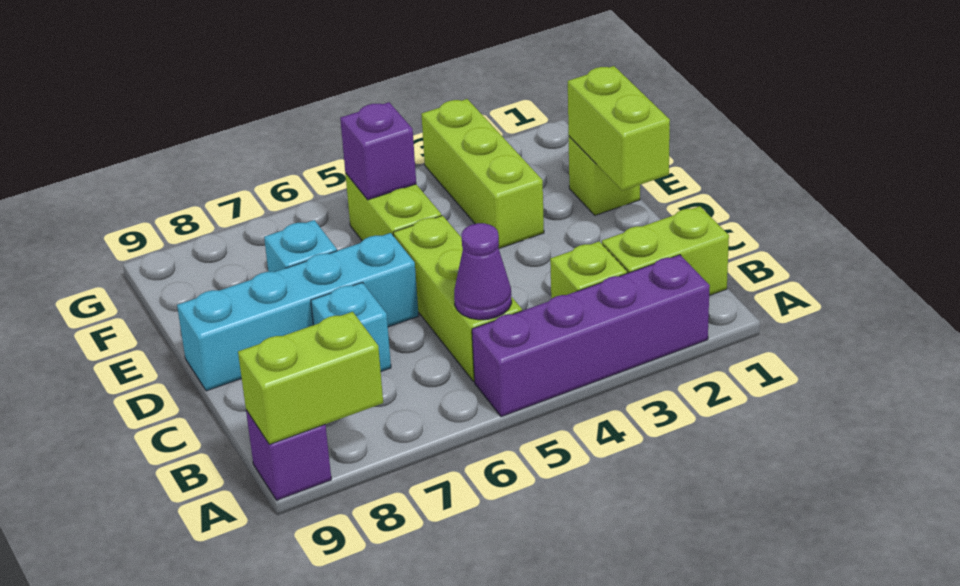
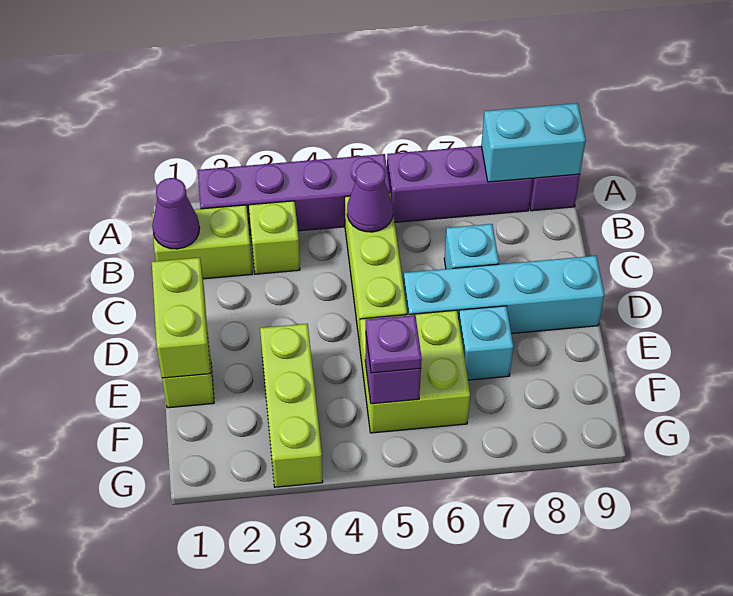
none -> purple 1x3 brick [387,146,533,222]
lime 1x2 brick [238,312,383,444] -> cyan 1x2 brick [481,103,586,182]
none -> purple 1x1 cone [152,178,200,249]
lime 1x2 brick [345,173,442,241] -> lime 2x2 brick [360,310,470,433]
none -> purple 1x1 plate [366,315,422,373]

